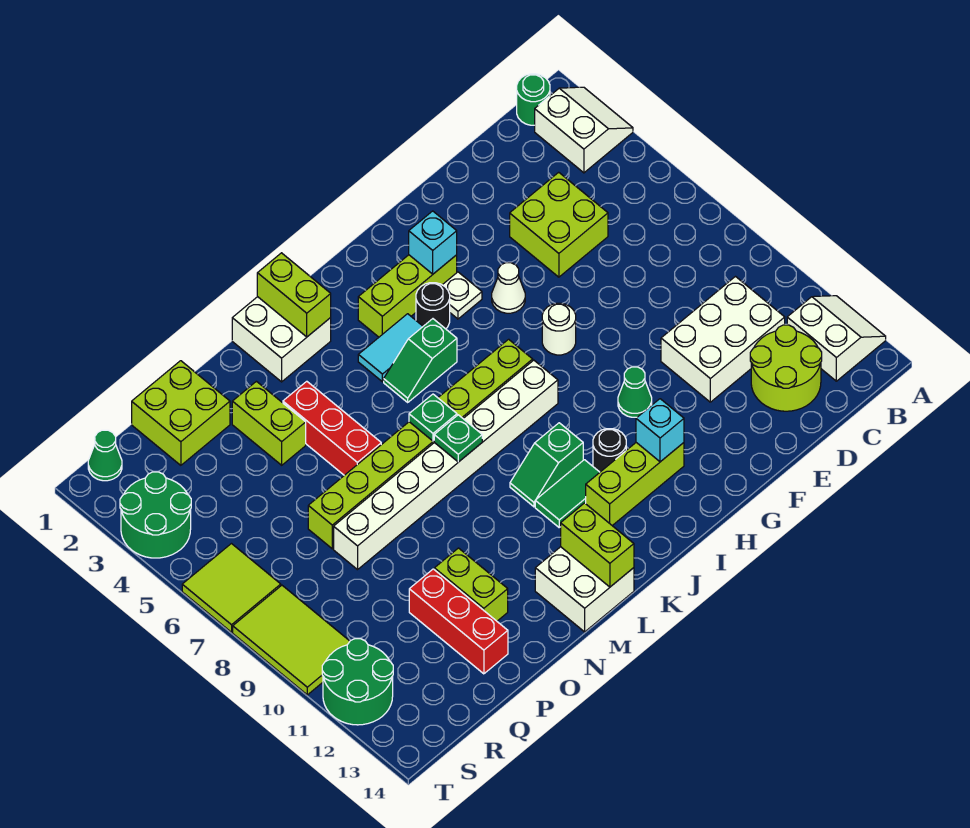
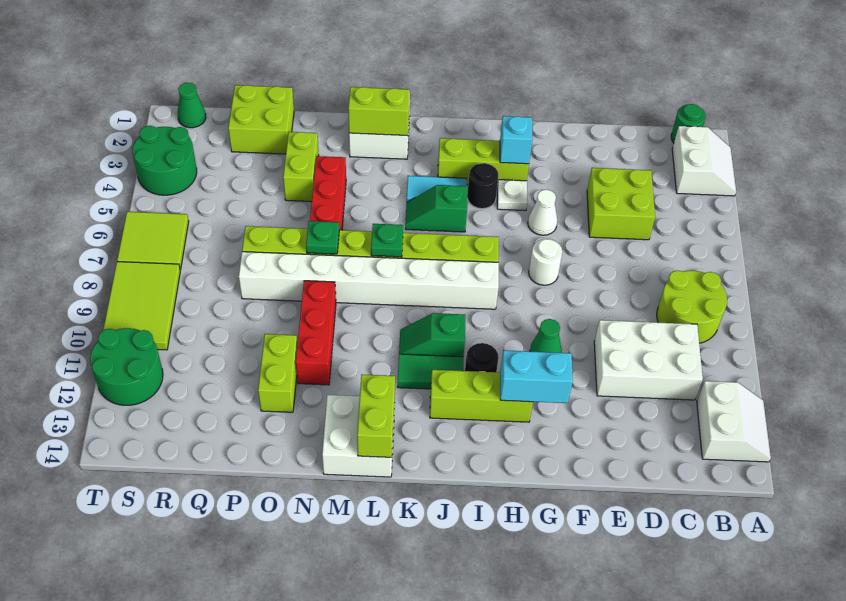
lime 2x2 round brick [750,325,822,411] -> lime 2x2 round brick moved to [657,271,727,343]
cyan 1x1 brick [636,399,684,462] -> cyan 1x2 brick [500,350,573,403]
lime 1x2 brick [257,253,331,337] -> lime 1x2 brick turned to [348,87,410,136]
green 1x1 plate [434,415,482,462] -> green 1x1 plate moved to [306,221,339,254]
red 1x3 brick [409,569,508,674] -> red 1x3 brick moved to [296,281,336,385]

